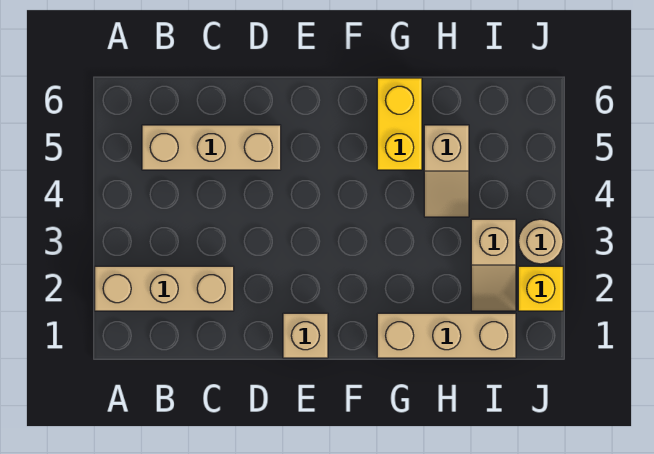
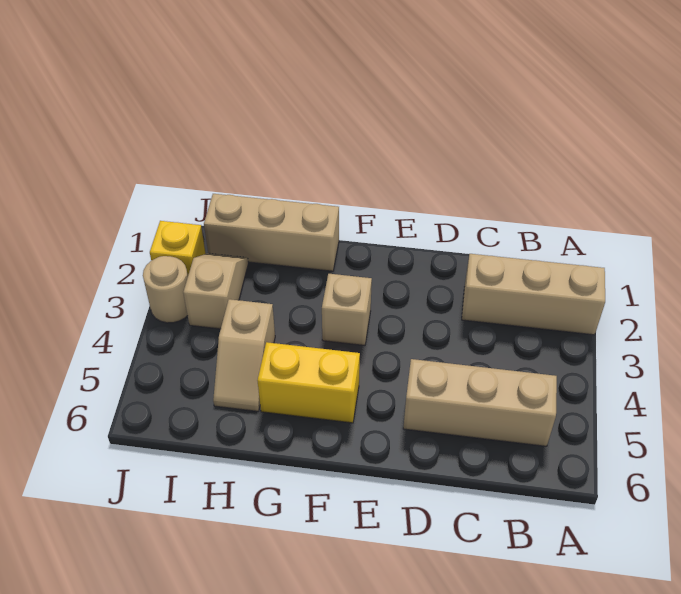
tan 1x1 brick [283,313,328,358] -> tan 1x1 brick moved to [322,274,372,346]
yellow 1x2 brick [377,78,422,170] -> yellow 1x2 brick turned to [257,342,360,423]
tan 1x2 slope [424,125,469,217] -> tan 1x2 slope turned to [213,299,275,411]

